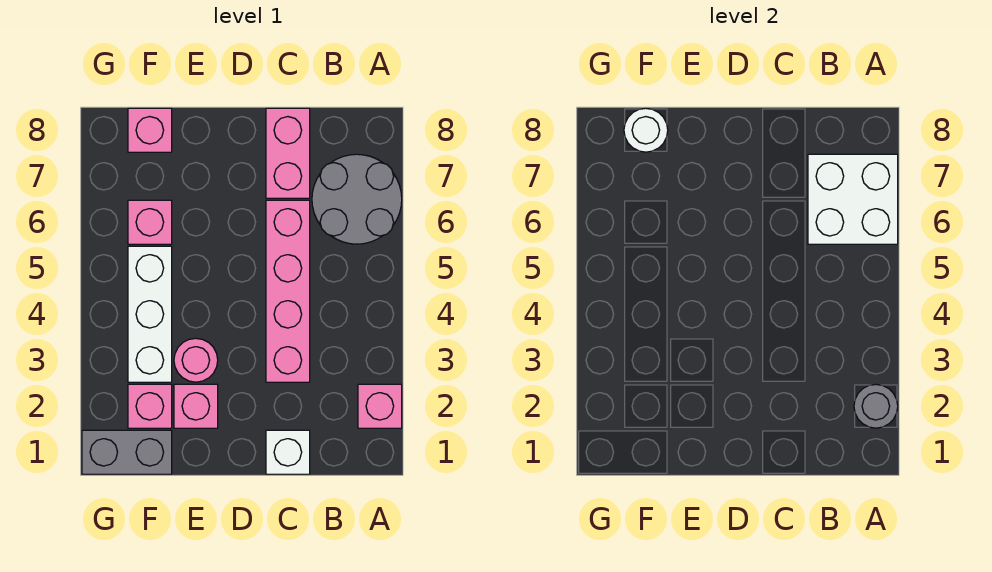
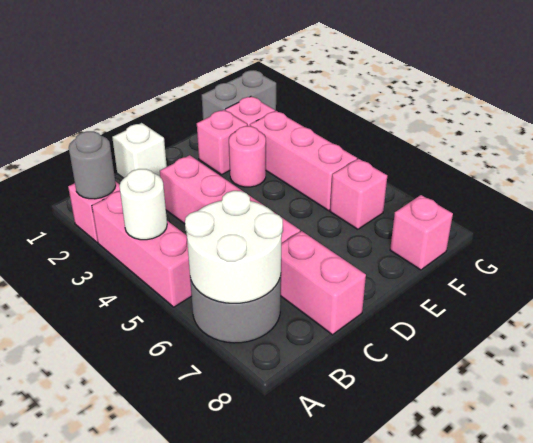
none -> pink 1x3 brick [92,191,192,307]
white 2x2 brick [808,154,898,244] -> white 2x2 round brick [185,191,283,303]
white 1x3 brick [128,246,172,382] -> pink 1x3 brick [250,111,357,210]
white 1x1 round brick [624,108,668,152] -> white 1x1 round brick moved to [119,169,167,240]

